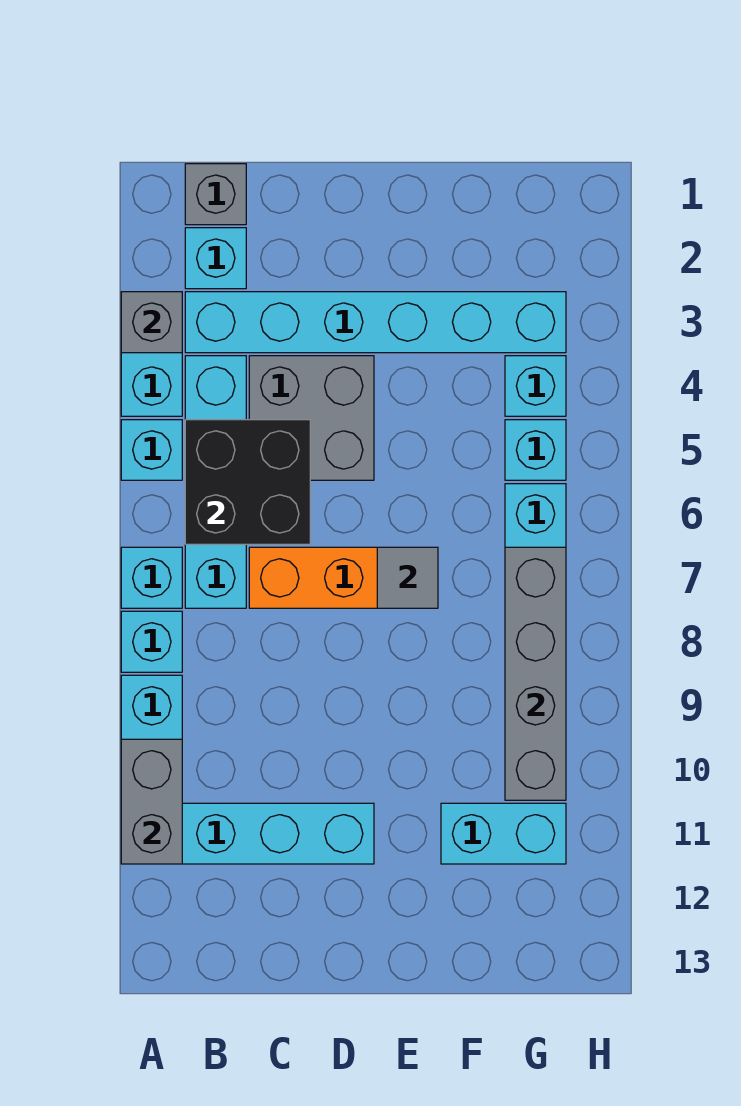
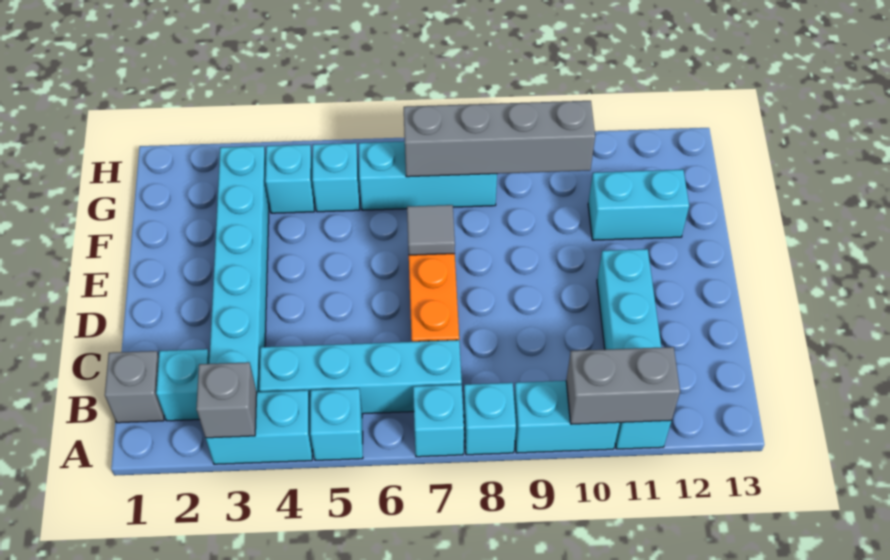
black 2x2 brick [185,420,310,544] -> none
grey 2x2 brick [249,356,374,480] -> none
cyan 1x2 brick [441,803,566,864] -> cyan 1x2 brick turned to [588,170,689,240]

